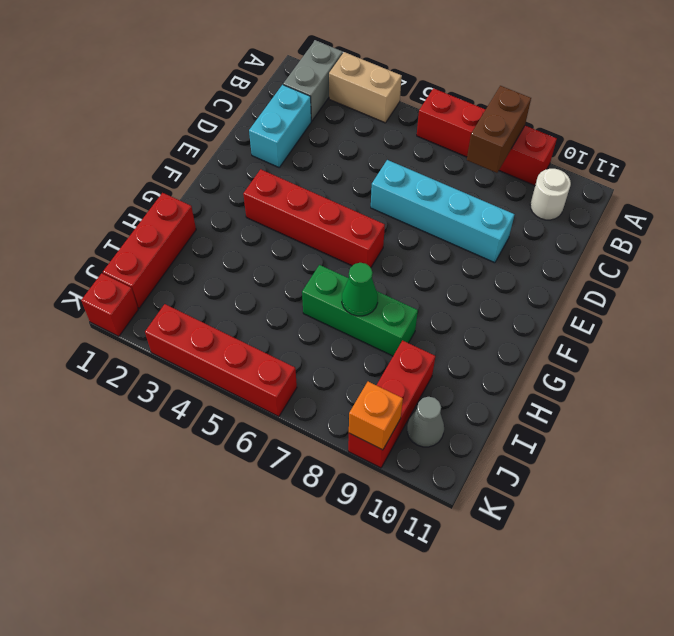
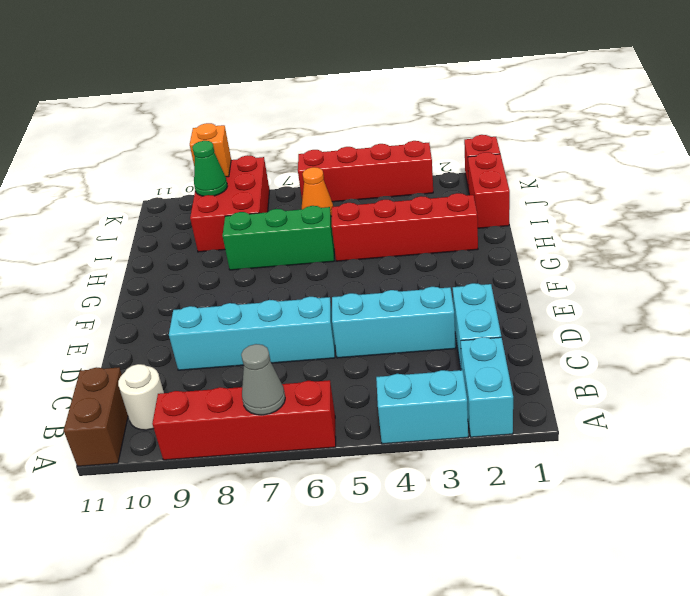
grey 1x2 brick [283,40,343,121] -> cyan 1x2 brick [461,337,513,437]
tan 1x2 brick [329,52,402,123] -> cyan 1x2 brick [376,370,468,444]
brown 1x2 brick [467,86,531,173] -> brown 1x2 brick moved to [64,367,128,466]
none -> cyan 1x3 brick [332,287,456,358]
red 1x4 brick [243,169,385,267] -> red 1x4 brick moved to [332,193,478,261]
red 1x3 brick [103,193,196,308] -> red 1x2 brick [468,152,510,228]
green 1x1 cone [342,263,378,316] -> green 1x1 cone moved to [192,141,227,196]
red 1x3 brick [348,341,435,468] -> red 2x3 brick [190,155,270,252]
none -> orange 1x1 cone [301,167,333,216]
grey 1x1 cone [407,397,444,447] -> grey 1x1 cone moved to [241,344,285,415]

